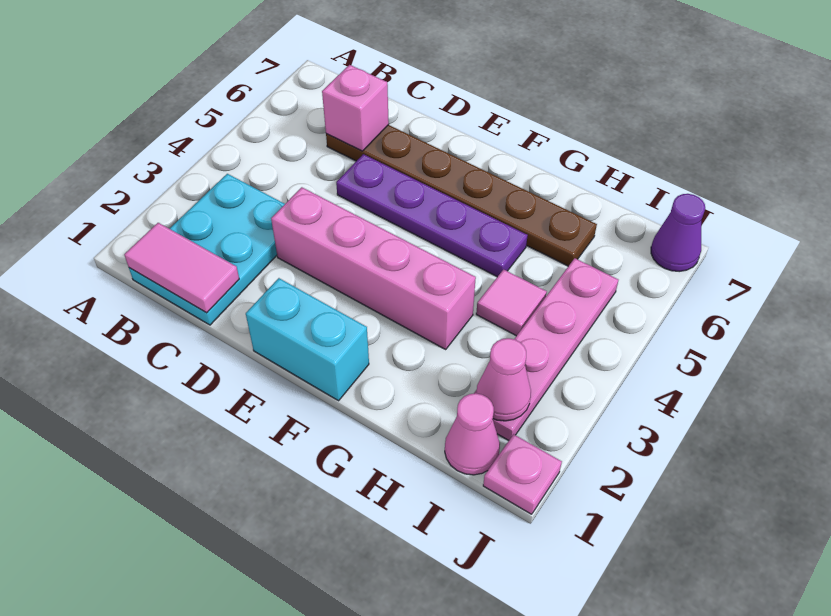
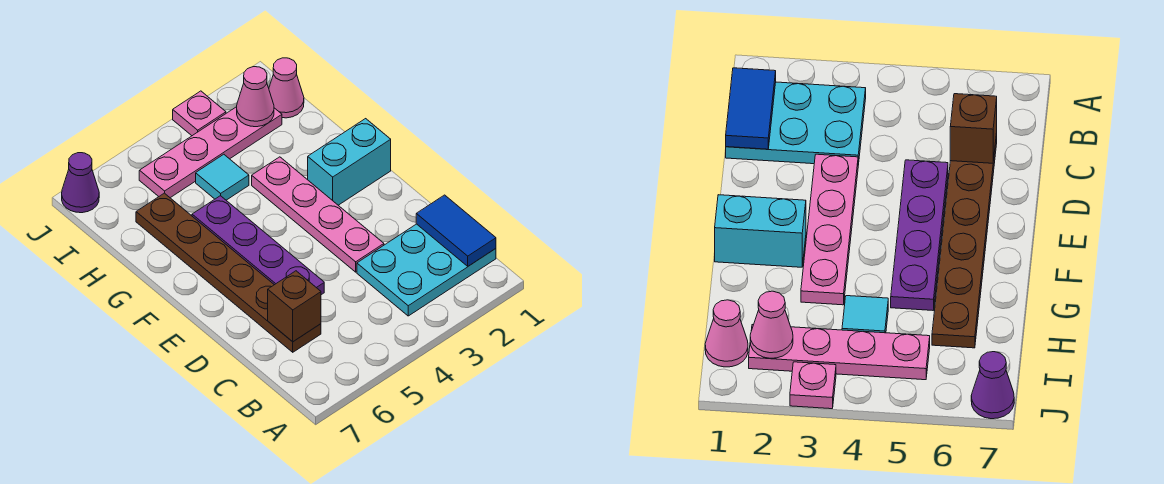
pink 1x2 tile [124,223,239,313] -> blue 1x2 tile [416,195,496,266]
pink 1x1 brick [322,65,389,151] -> brown 1x1 brick [268,271,321,342]
pink 1x4 brick [271,187,476,349] -> pink 1x4 plate [252,157,384,272]
cyan 1x2 brick [246,278,369,401] -> cyan 1x2 brick turned to [308,119,391,205]
pink 1x1 tile [476,269,547,336] -> cyan 1x1 tile [196,154,249,200]
pink 1x1 plate [483,434,562,514] -> pink 1x1 plate moved to [173,91,226,136]

